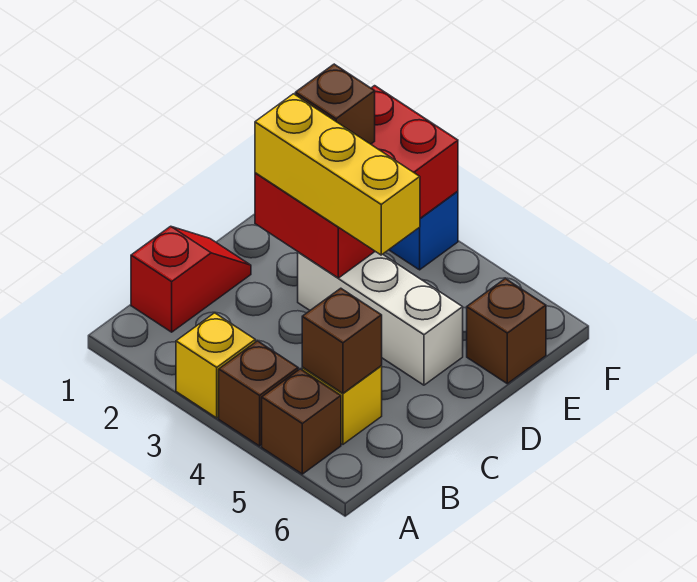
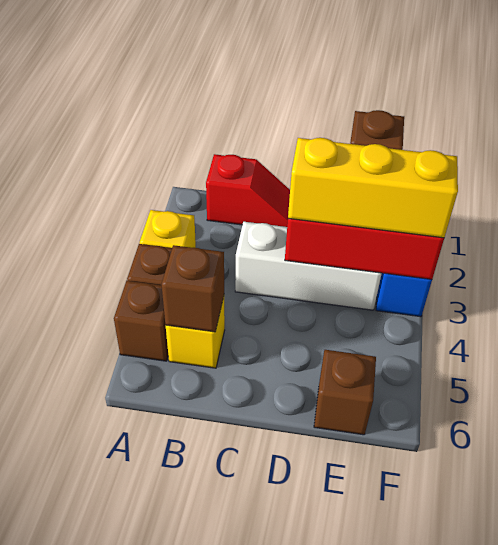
yellow 1x3 brick [255,94,420,255] -> yellow 1x3 brick turned to [288,138,458,238]
white 1x3 brick [298,252,463,385] -> white 1x3 brick turned to [235,222,382,310]

